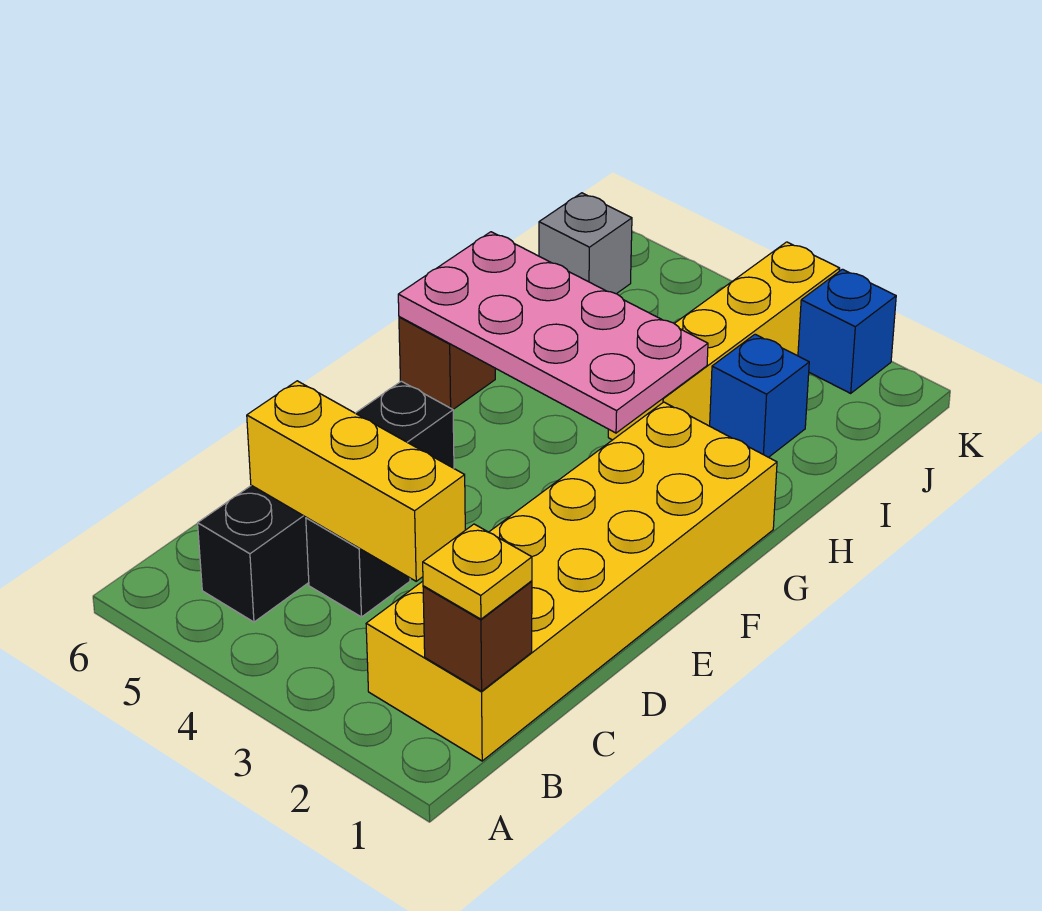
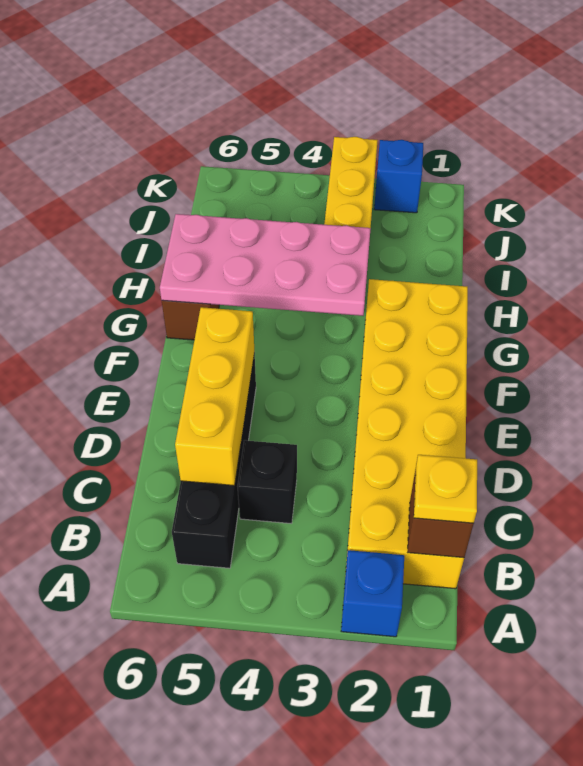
yellow 1x3 brick [247,381,465,581] -> yellow 1x3 brick turned to [175,307,254,486]
blue 1x1 brick [710,334,809,457] -> blue 1x1 brick moved to [341,550,404,637]
grey 1x1 brick [539,193,632,294] -> none

